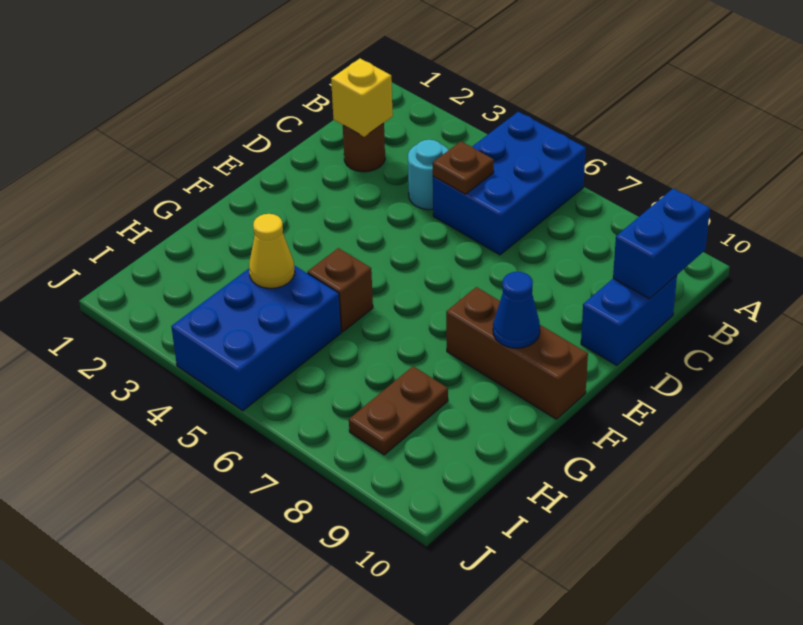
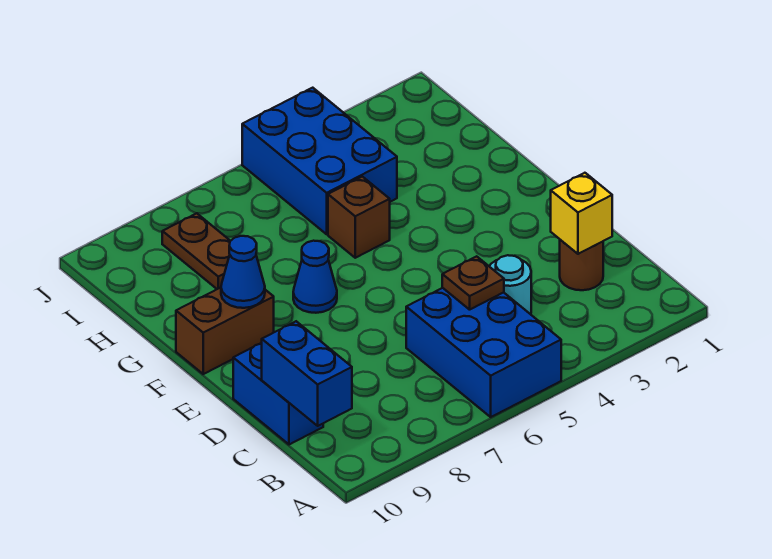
none -> blue 1x1 cone [293,241,337,313]
brown 1x3 brick [446,287,588,419] -> brown 1x2 brick [176,288,274,374]
yellow 1x1 cone [249,214,295,288] -> none

